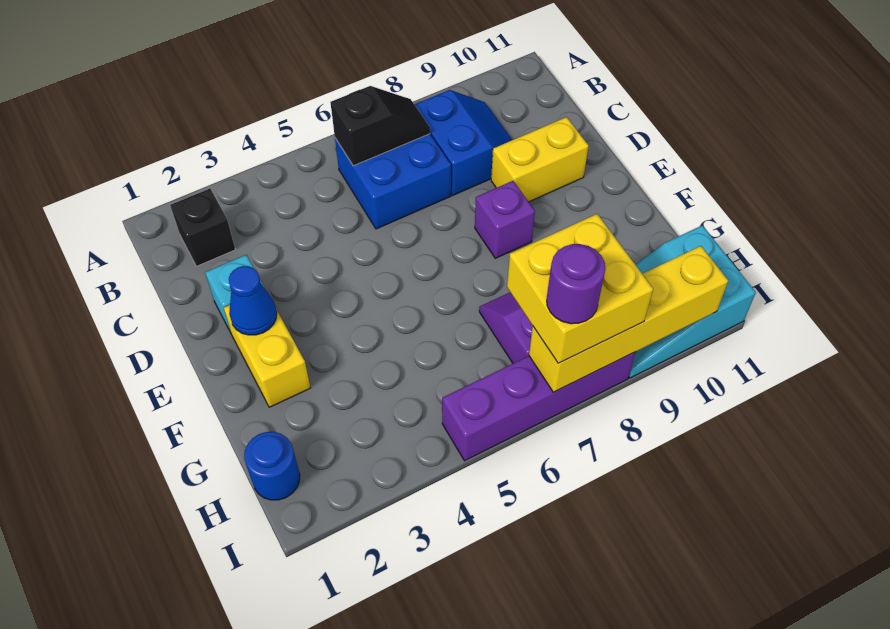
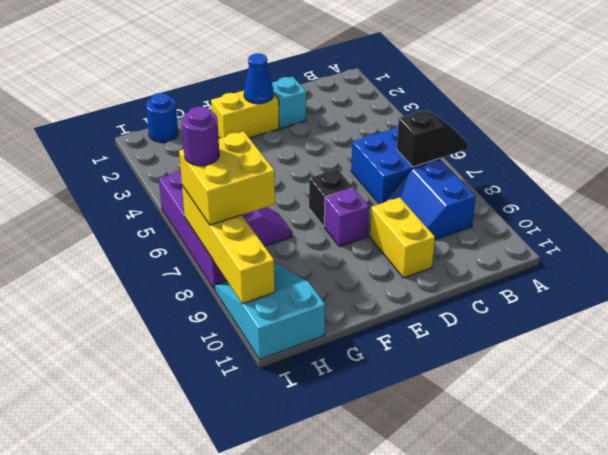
black 1x1 brick [170,189,235,266] -> black 1x1 brick moved to [309,169,353,226]
black 1x2 slope [330,86,430,166] -> black 1x2 slope turned to [397,110,468,167]
blue 2x2 slope [414,90,512,195] -> blue 2x2 slope turned to [383,160,476,240]

